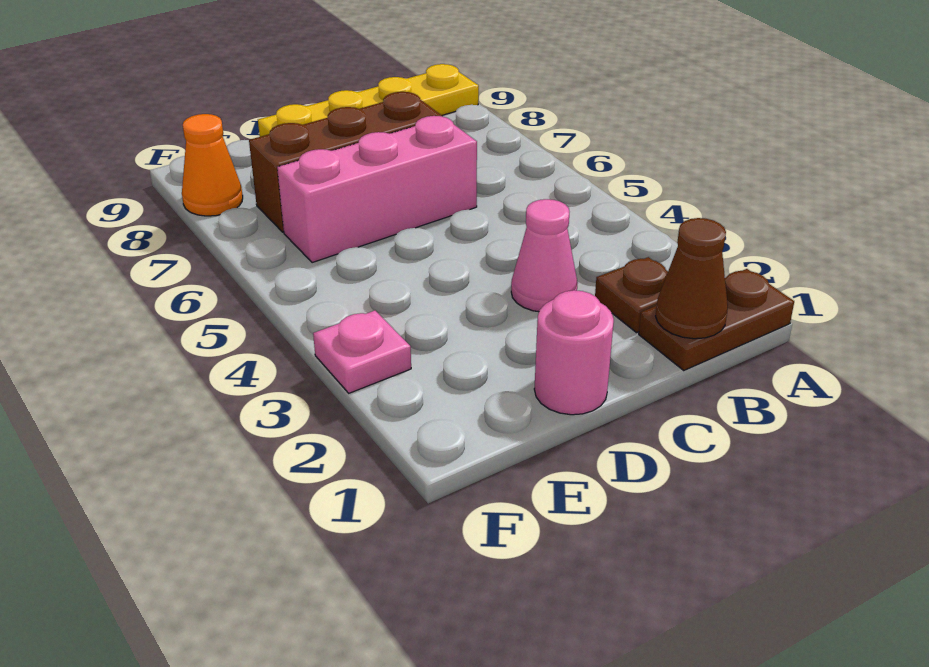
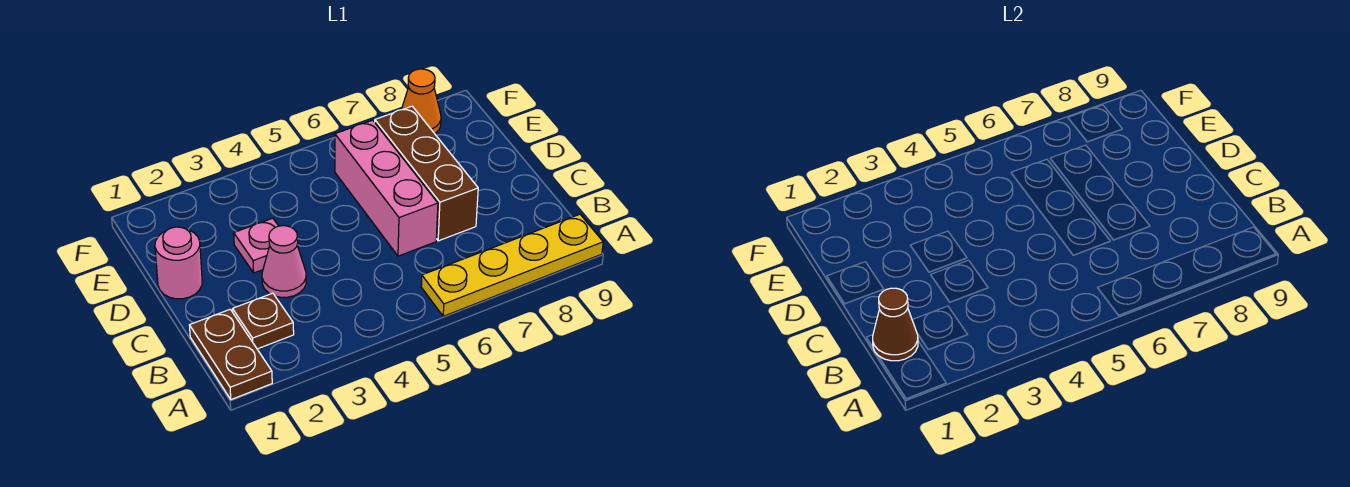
yellow 1x4 plate [258,64,479,137] -> yellow 1x4 plate turned to [421,214,603,316]
pink 1x1 plate [313,311,411,393] -> pink 1x1 plate moved to [234,218,278,273]

